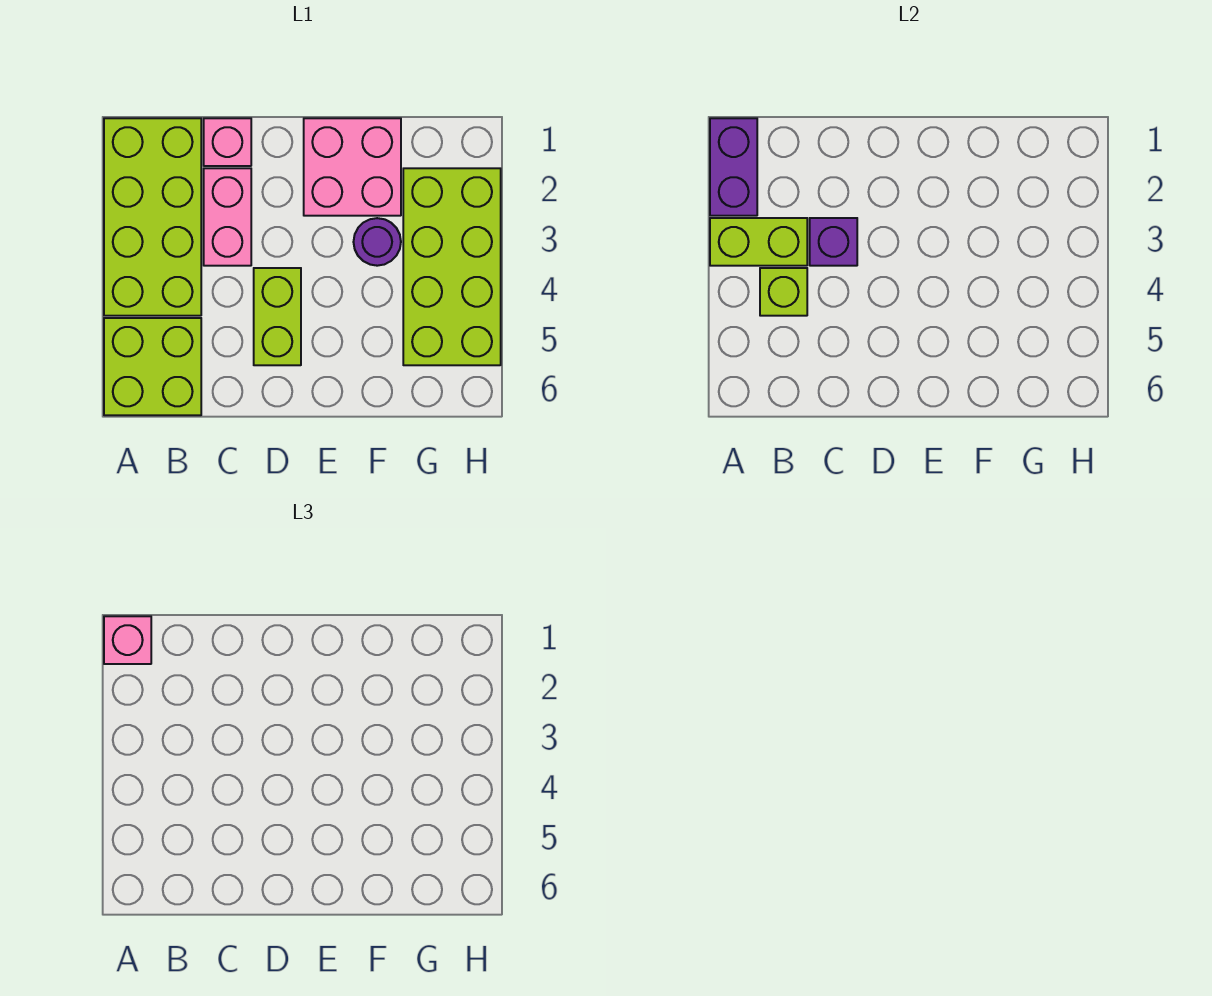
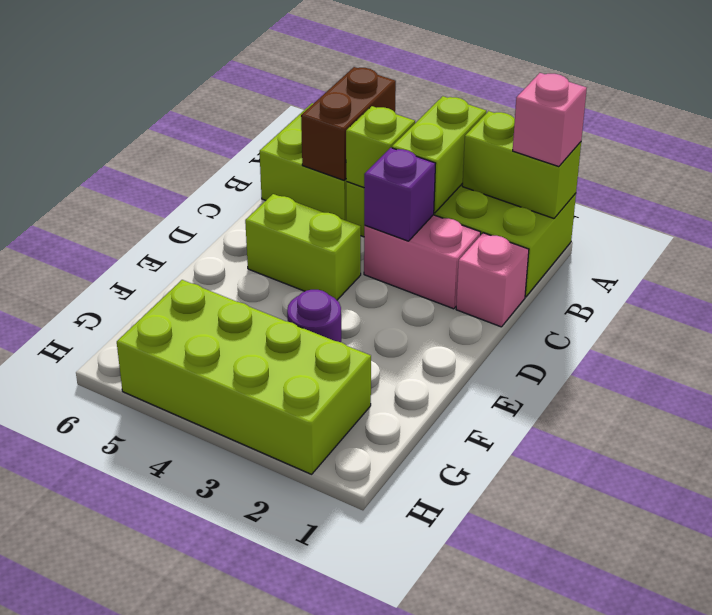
purple 1x2 brick [710,118,757,216] -> lime 1x2 brick [462,111,581,218]
none -> brown 1x2 brick [301,67,396,180]
pink 2x2 brick [304,118,401,216] -> none

